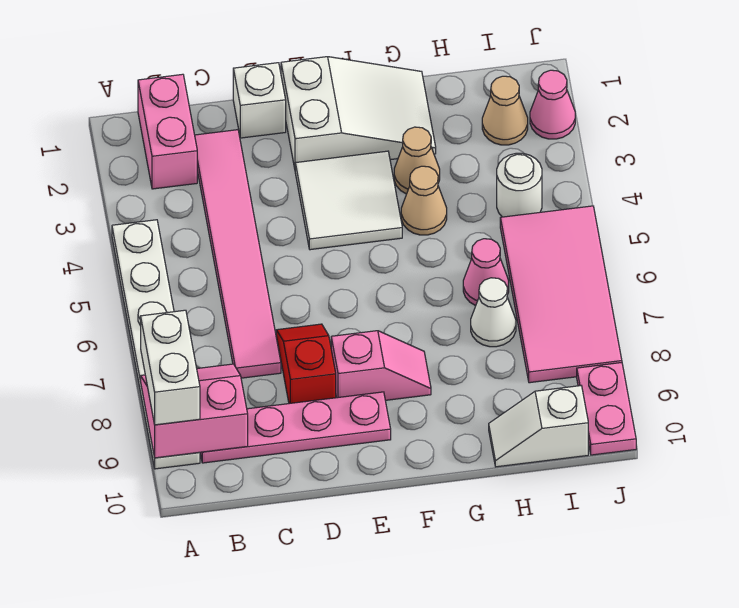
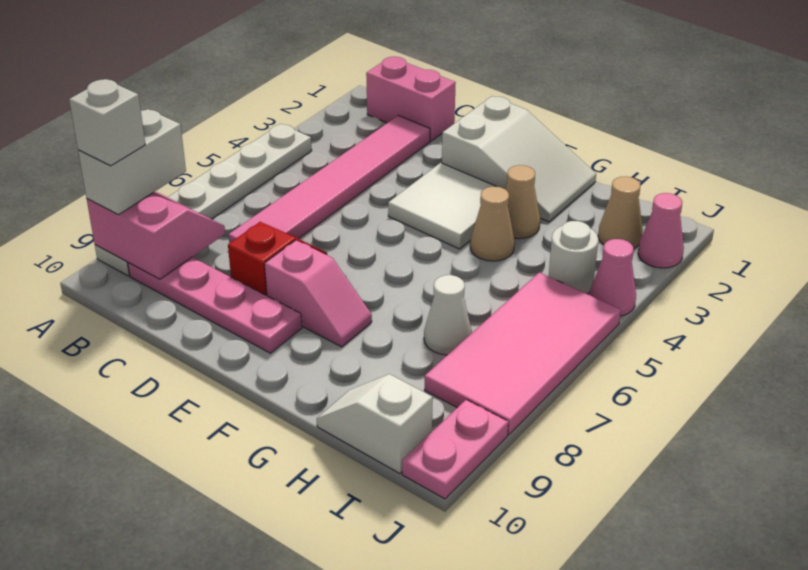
pink 1x2 brick [138,74,197,189] -> pink 1x2 brick turned to [366,57,456,141]
white 1x1 brick [233,63,286,138] -> white 1x1 brick moved to [69,79,145,166]
pink 1x1 cone [463,239,509,306] -> pink 1x1 cone moved to [590,239,636,316]

